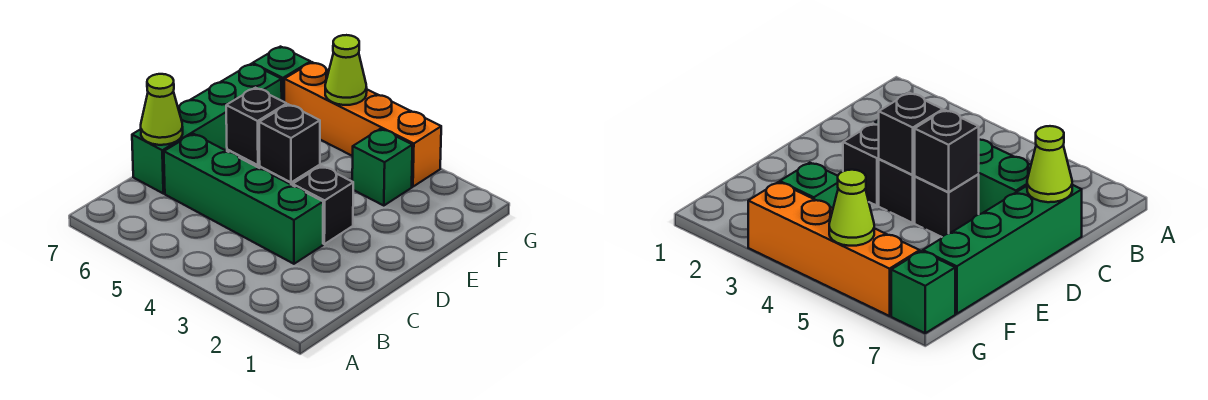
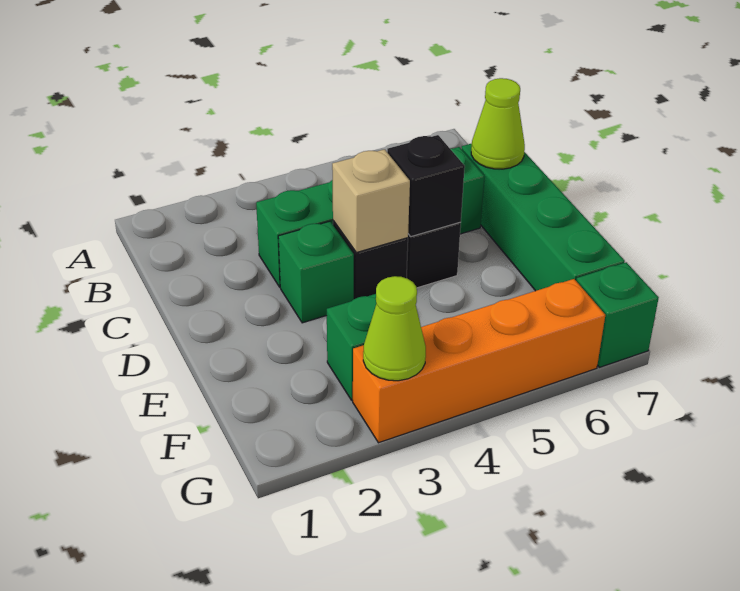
black 1x1 brick [293,166,353,244] -> green 1x1 brick [278,221,354,323]
black 1x1 brick [259,104,320,182] -> tan 1x1 brick [332,149,410,253]
lime 1x1 cone [325,35,367,105] -> lime 1x1 cone moved to [363,276,426,381]

